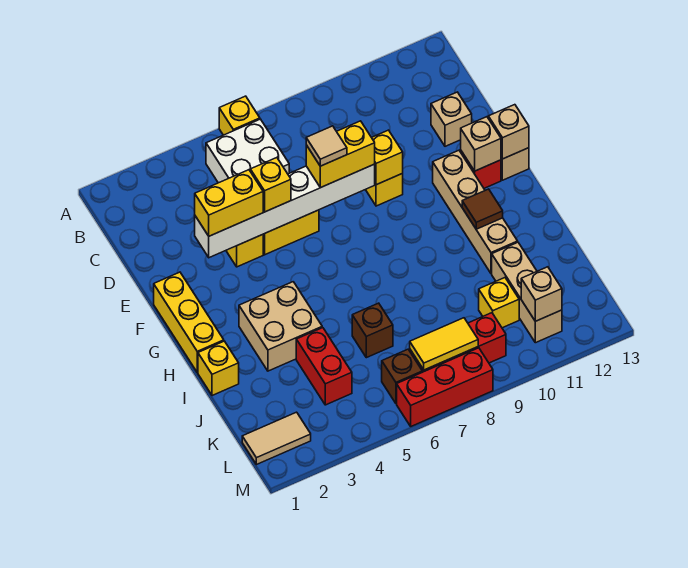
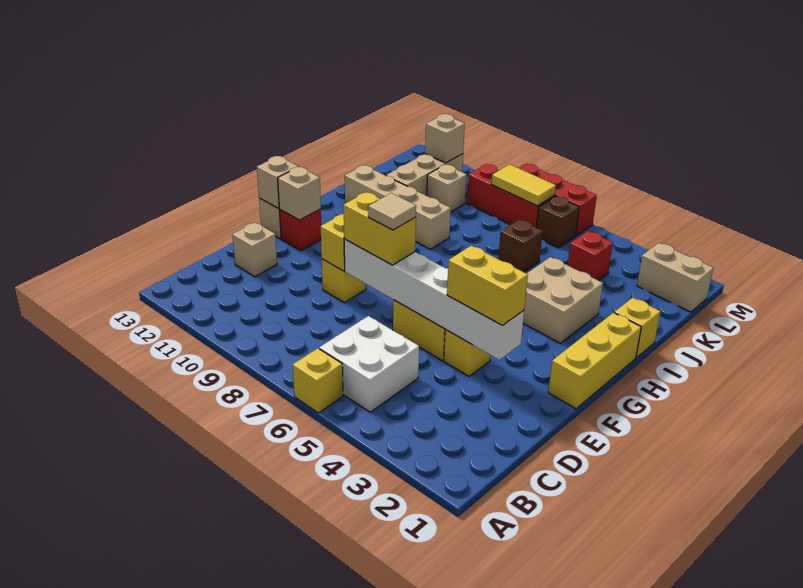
yellow 1x1 brick [250,158,291,212] -> none
tan 1x4 brick [433,150,518,274] -> tan 1x4 brick turned to [345,165,451,249]
brown 1x1 tile [462,189,503,229] -> none
red 1x2 brick [296,328,352,405] -> red 1x1 brick [568,231,613,281]
yellow 1x1 brick [479,278,519,328] -> tan 1x1 brick [427,165,467,212]
tan 1x2 tile [242,412,311,465] -> tan 1x2 brick [637,243,714,312]

